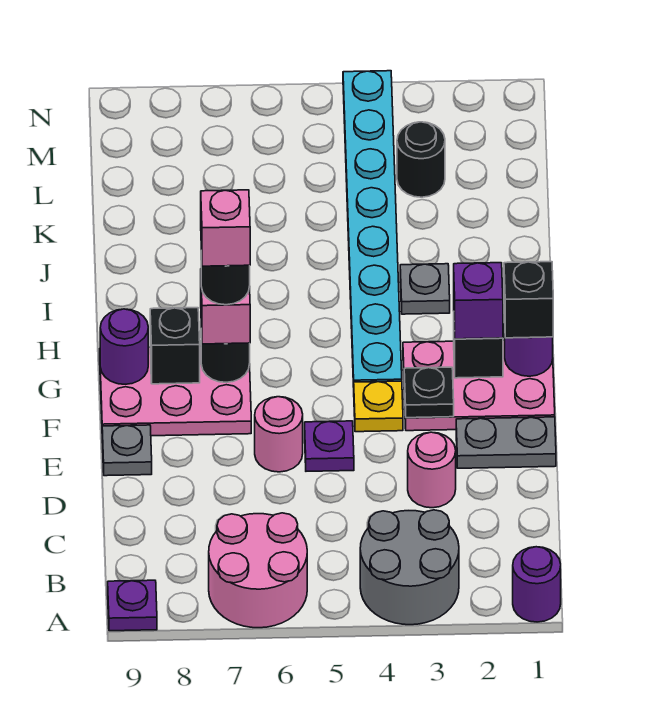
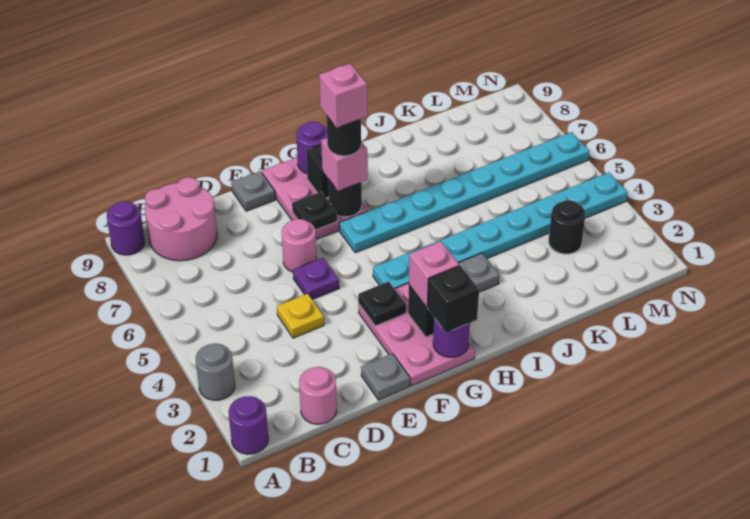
grey 2x2 round brick [360,510,459,625] -> grey 1x1 round brick [196,344,235,400]
pink 2x2 round brick [209,513,307,628] -> pink 2x2 round brick moved to [145,177,217,261]
purple 1x1 plate [108,580,157,631] -> purple 1x1 round brick [107,201,145,255]
pink 1x1 round brick [408,432,456,508] -> pink 1x1 round brick moved to [299,367,337,424]
grey 1x2 plate [456,417,556,468] -> grey 1x1 plate [361,353,410,400]
yellow 1x1 plate [354,381,403,432] -> yellow 1x1 plate moved to [277,294,324,338]
none -> black 1x1 plate [292,192,337,230]
purple 1x1 brick [454,263,503,339] -> pink 1x1 brick [409,241,459,307]
none -> cyan 1x8 plate [339,132,589,253]

